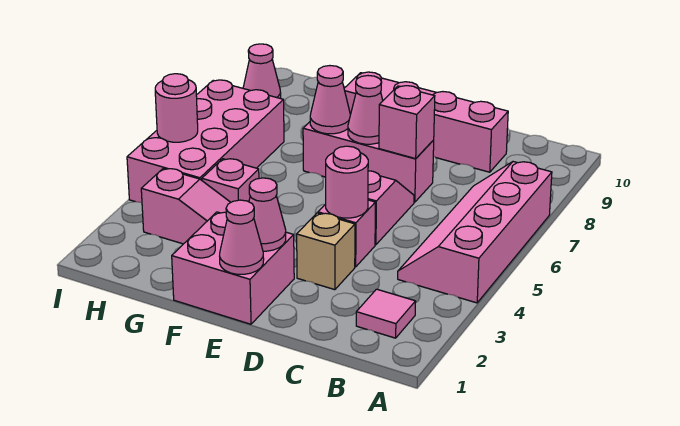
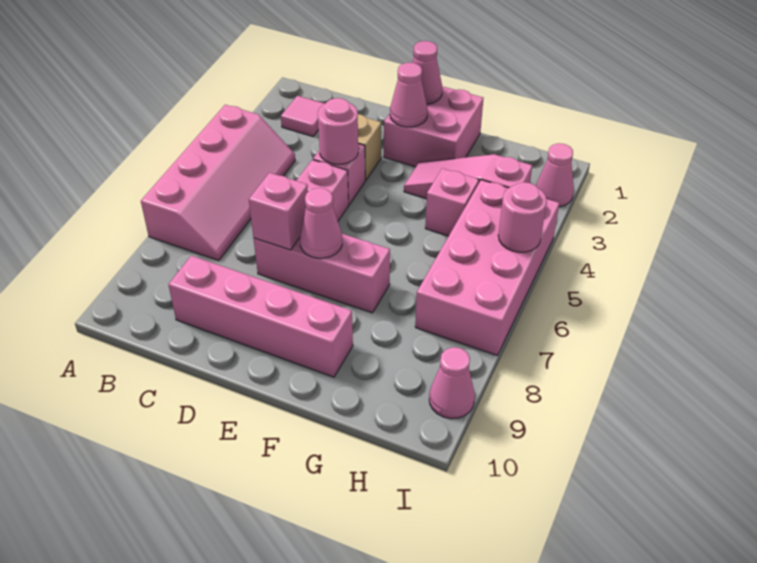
pink 1x1 cone [310,66,350,134] -> pink 1x1 cone moved to [536,143,574,207]

